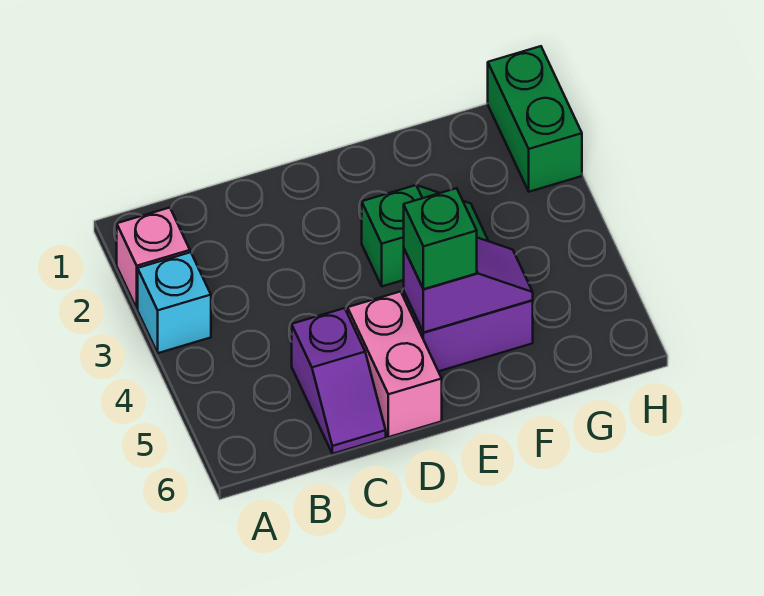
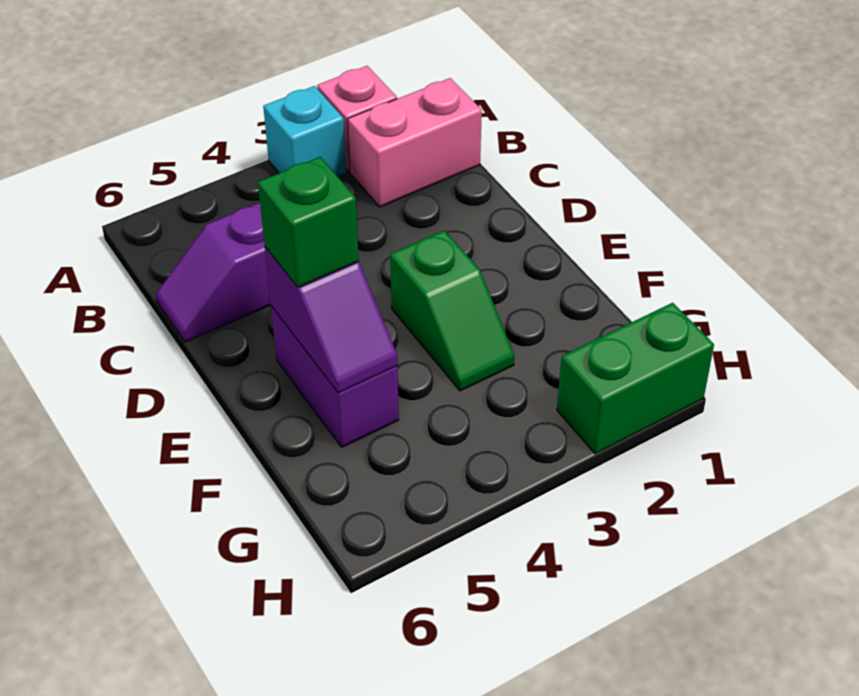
pink 1x2 brick [348,291,442,437] -> pink 1x2 brick moved to [348,78,482,207]

